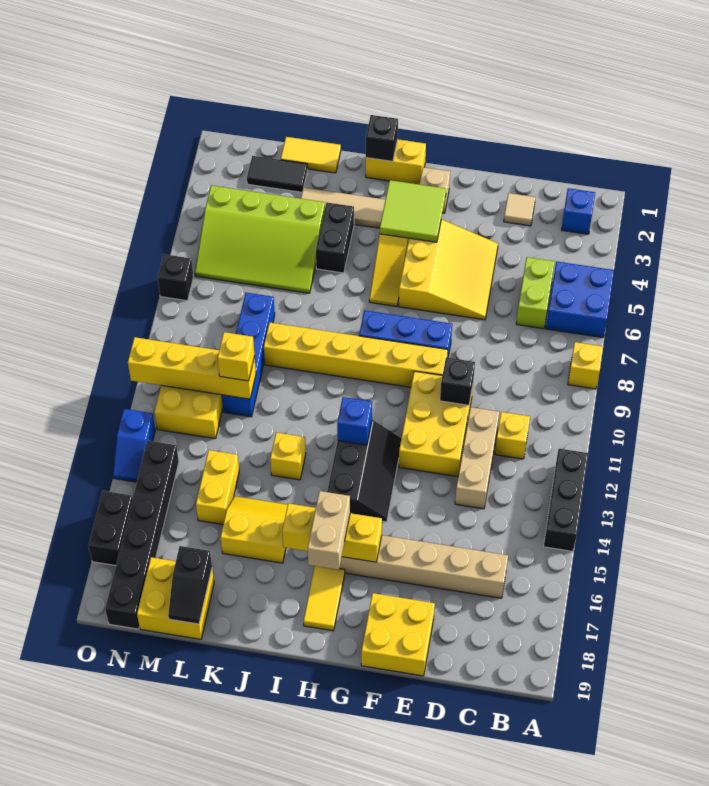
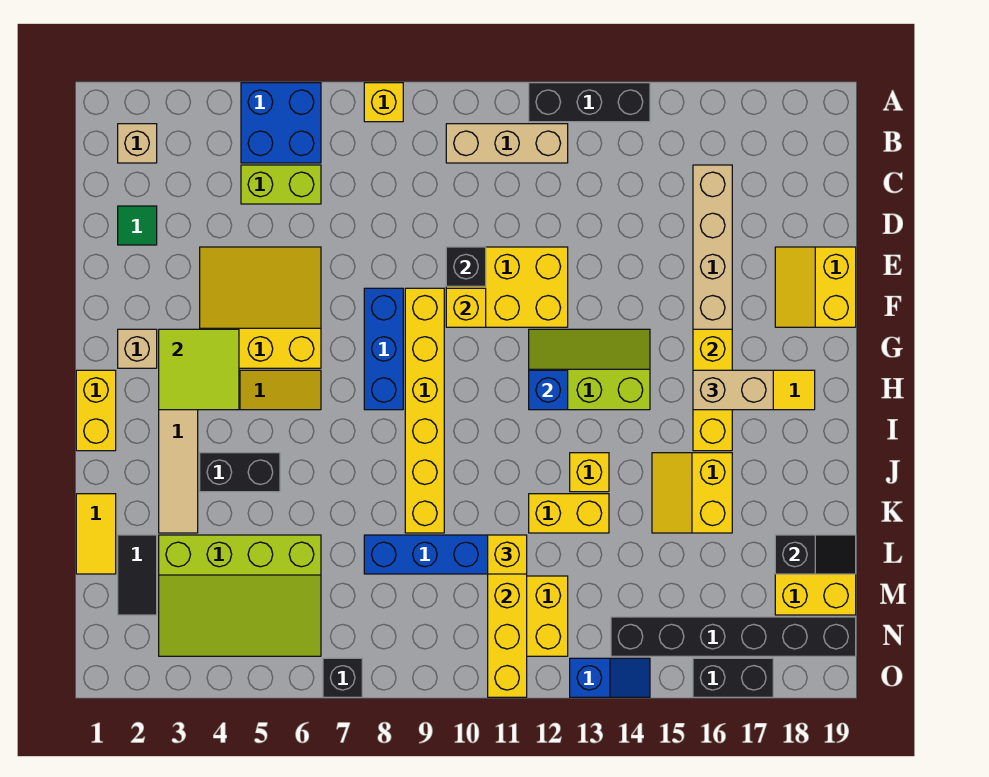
blue 1x1 brick [561,188,595,234] -> tan 1x1 brick [118,124,157,163]
yellow 1x1 brick [495,412,530,459] -> yellow 1x1 brick moved to [446,288,486,327]
tan 1x1 tile [504,193,535,226] -> green 1x1 tile [118,206,157,245]
tan 1x3 brick [455,407,499,509] -> tan 1x3 brick moved to [446,124,568,163]
yellow 2x2 brick [361,593,435,676] -> yellow 2x2 slope [775,247,856,327]
black 2x3 slope [327,420,401,522] -> lime 2x3 slope [529,329,650,410]
black 1x1 brick [366,115,398,161] -> none
lime 3x4 slope [195,185,325,293] -> lime 3x4 slope turned to [159,535,321,656]
yellow 1x2 brick [196,450,239,524] -> yellow 1x2 brick moved to [529,494,609,533]

